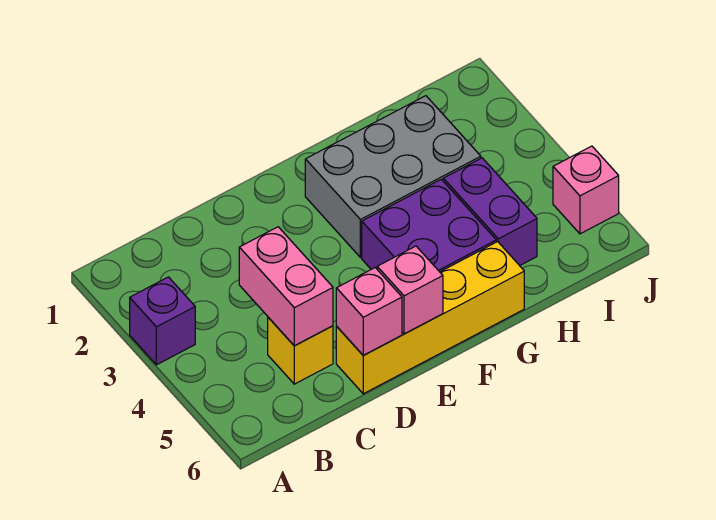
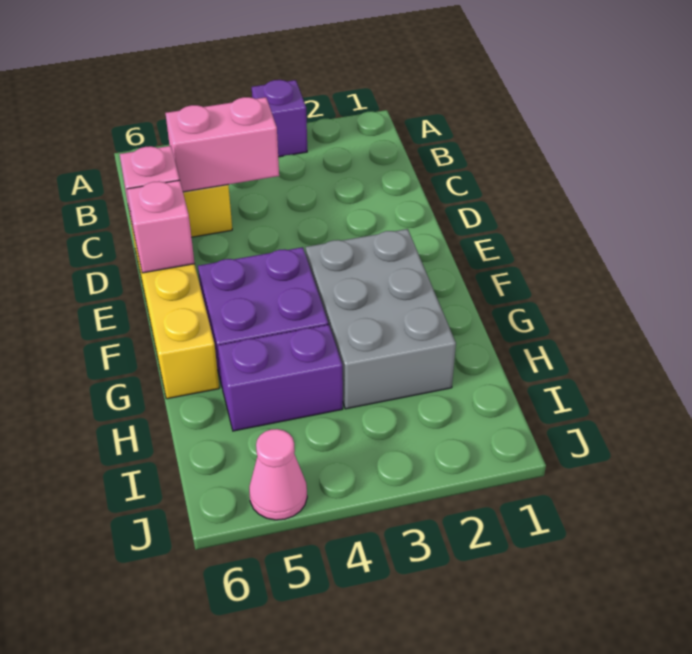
pink 1x1 brick [553,146,619,234] -> pink 1x1 cone [249,429,307,520]

